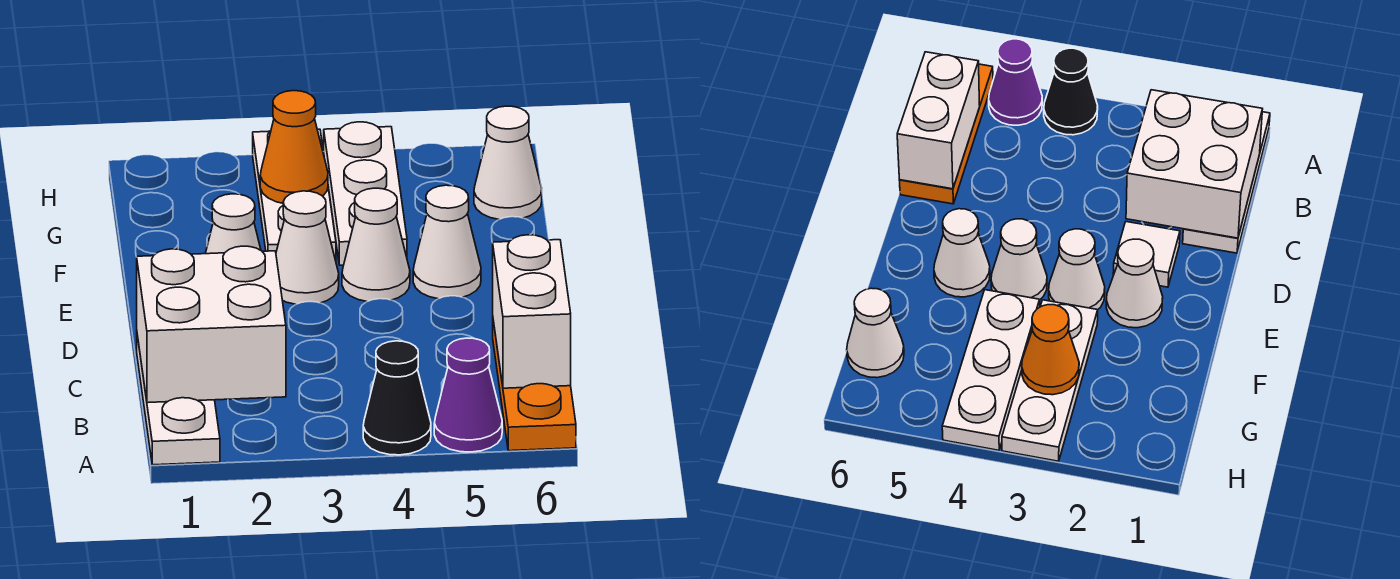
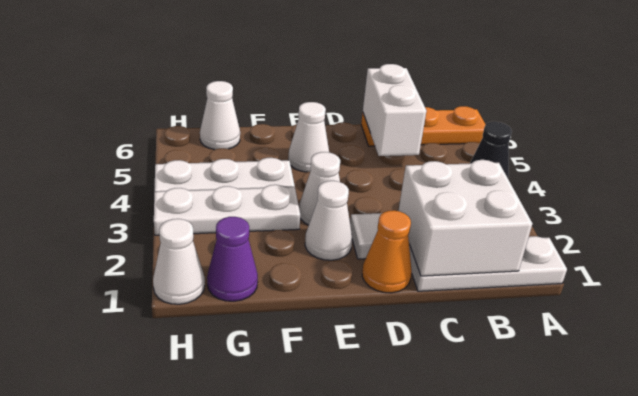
purple 1x1 cone [434,338,502,452] -> purple 1x1 cone moved to [207,217,258,301]
white 1x2 brick [493,235,571,388] -> white 1x2 brick turned to [363,64,426,156]
white 1x1 cone [342,188,410,302] -> white 1x1 cone moved to [153,219,205,304]
orange 1x1 cone [260,91,328,203] -> orange 1x1 cone moved to [362,210,412,293]

